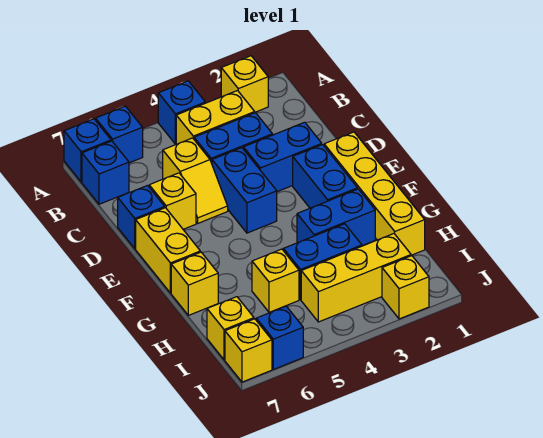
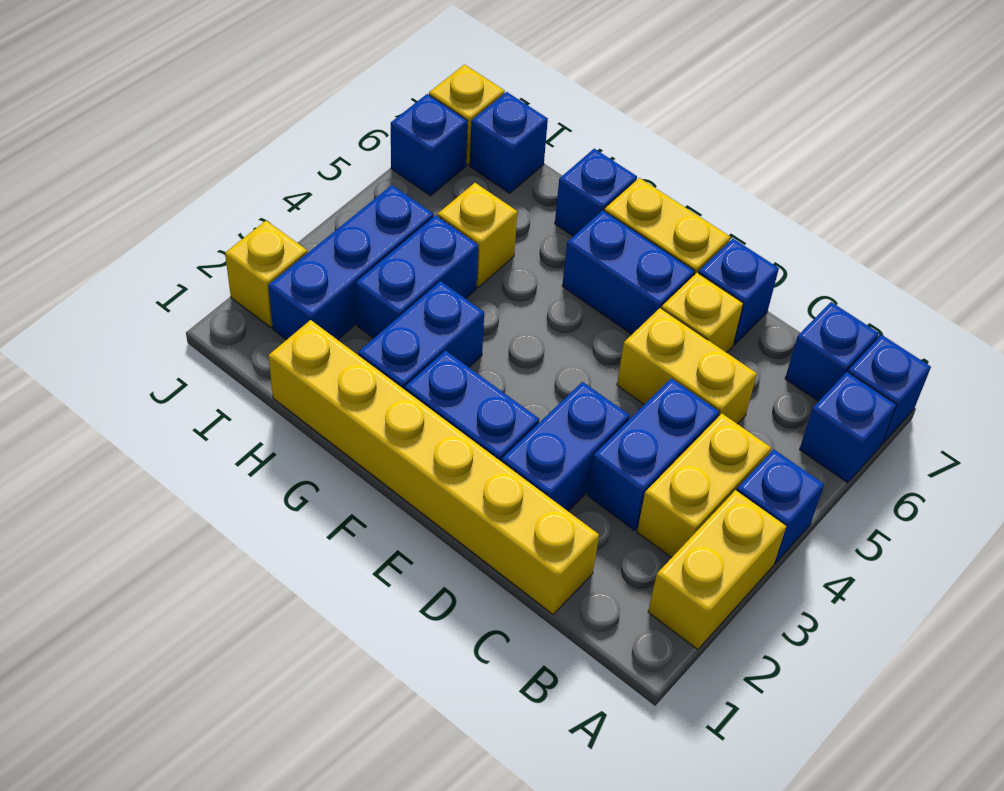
yellow 1x1 brick [221,56,268,112] -> yellow 1x2 brick [648,490,786,650]
yellow 1x2 slope [163,138,228,223] -> yellow 1x2 brick [617,308,757,424]
blue 1x2 brick [212,148,277,233] -> blue 1x2 brick moved to [562,211,695,334]
yellow 1x4 brick [324,132,425,255] -> yellow 1x6 brick [268,320,599,614]
yellow 1x1 brick [171,252,218,315] -> blue 1x1 brick [555,149,637,236]
yellow 1x3 brick [301,234,411,322] -> blue 1x3 brick [268,185,434,340]
yellow 1x1 brick [207,297,254,360] -> blue 1x1 brick [470,92,548,193]

